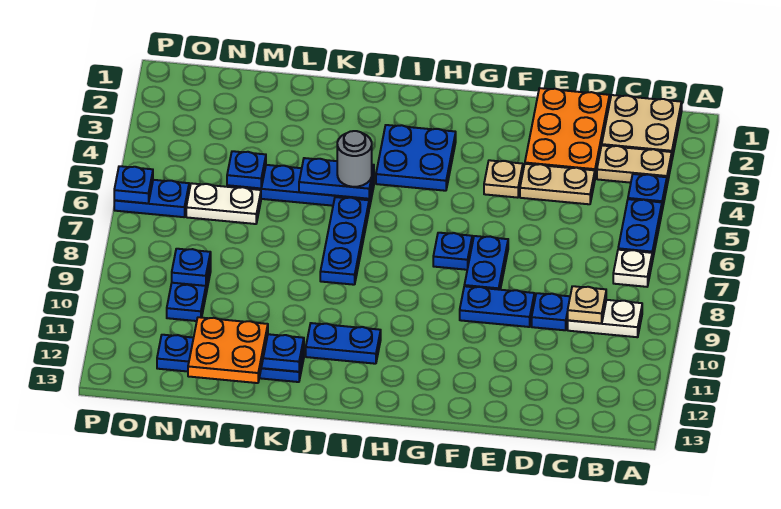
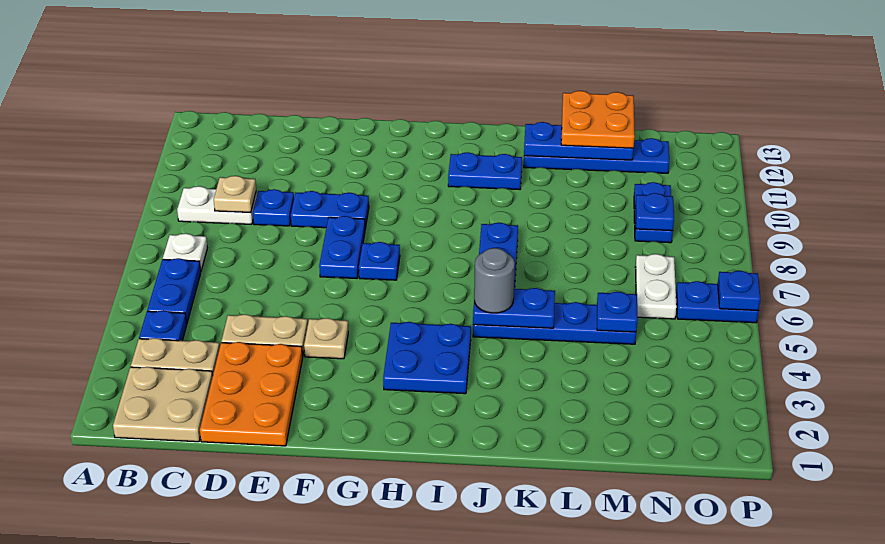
white 1x2 plate [186,183,261,224] -> white 1x2 plate turned to [635,254,677,319]

